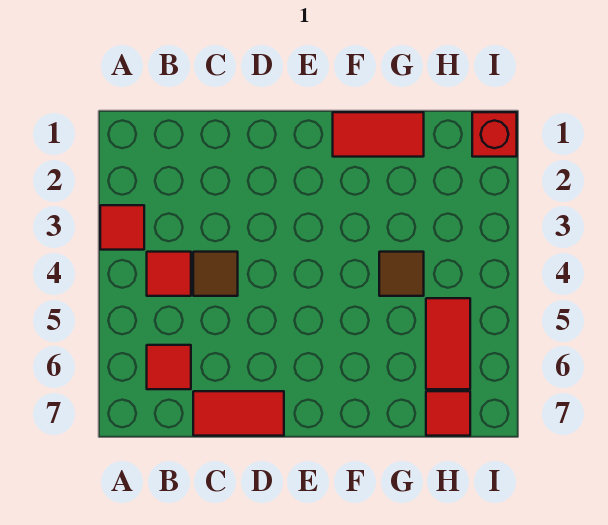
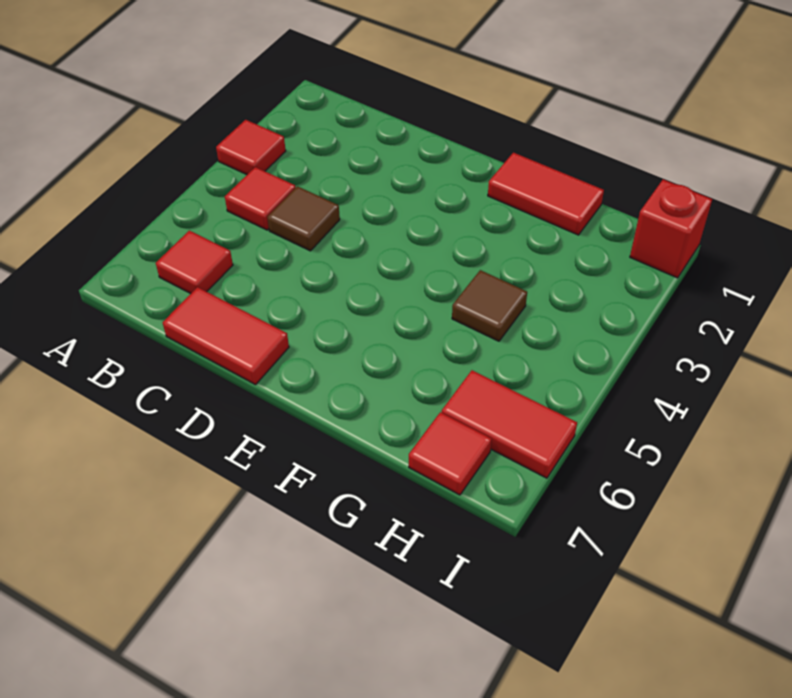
red 1x2 tile [426,298,470,389] -> red 1x2 tile turned to [442,370,577,478]

